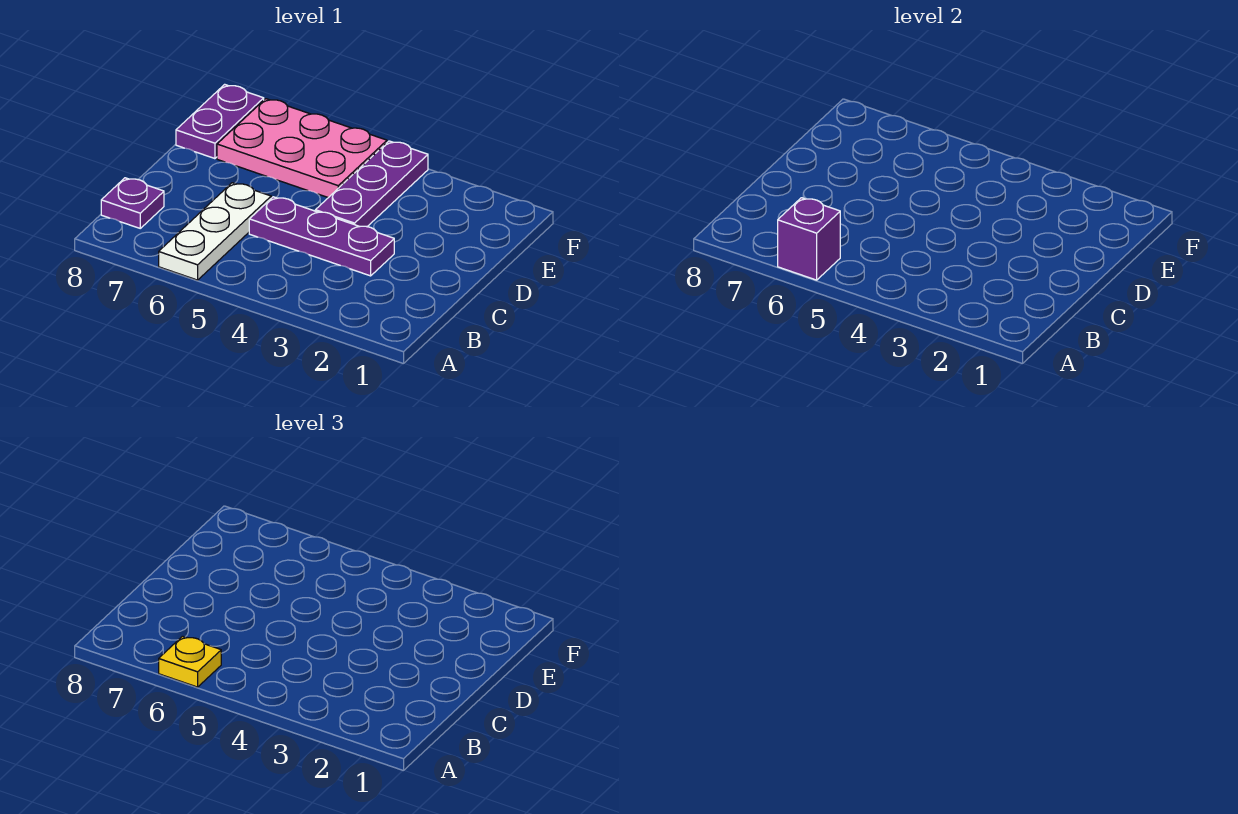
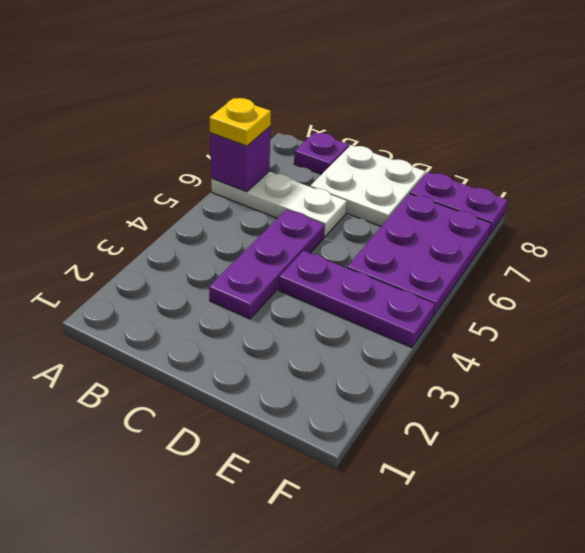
none -> white 2x2 plate [310,145,426,226]
pink 2x3 plate [217,99,387,198] -> purple 2x3 plate [347,194,491,316]

